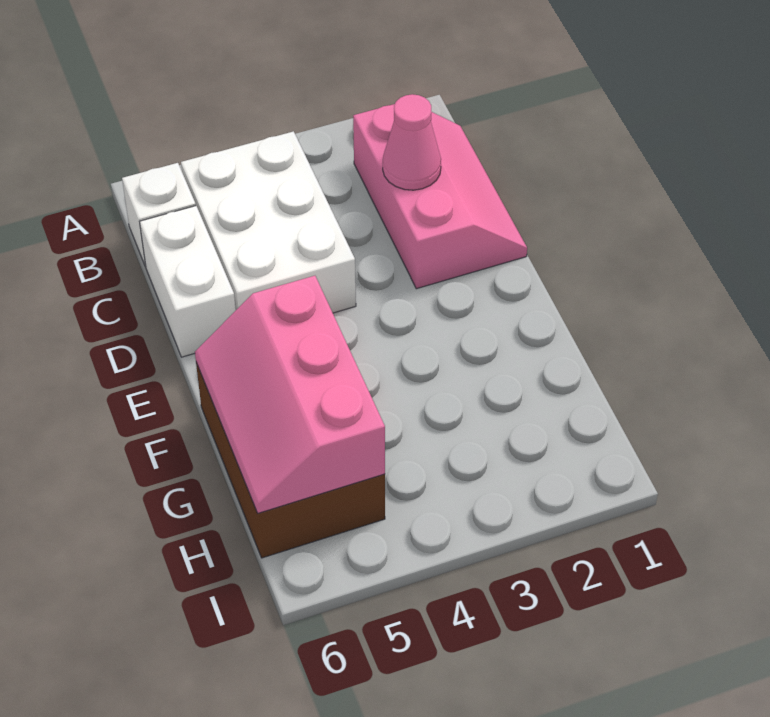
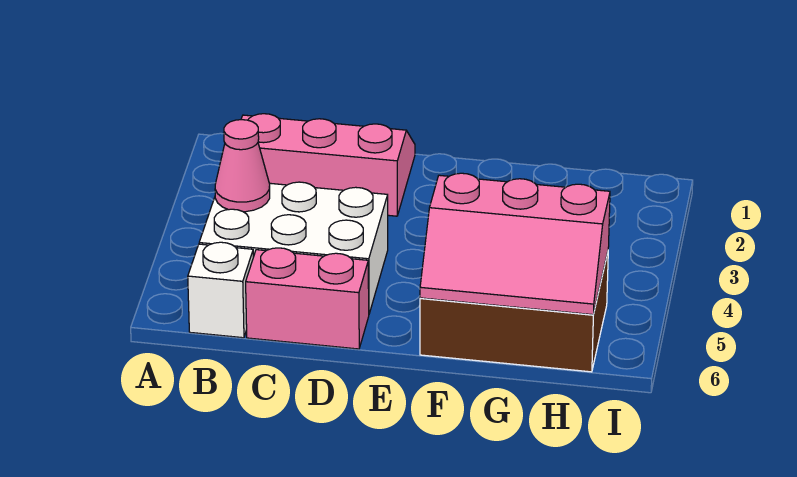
pink 1x1 cone [383,94,441,190] -> pink 1x1 cone moved to [215,120,270,212]
white 1x2 brick [140,206,236,357] -> pink 1x2 brick [246,248,369,349]

